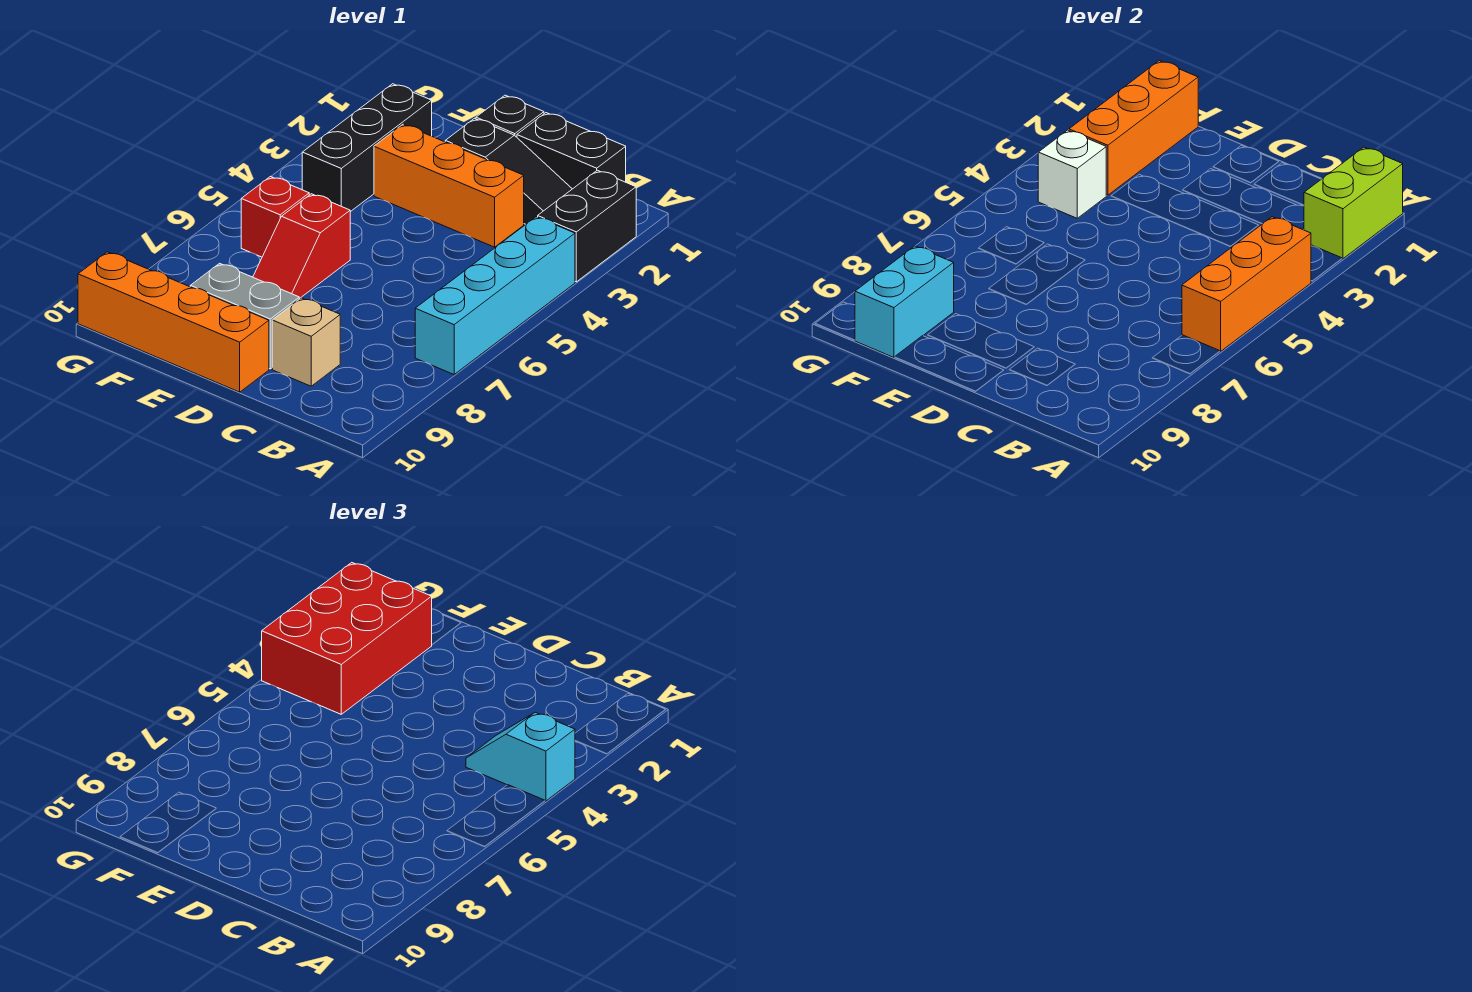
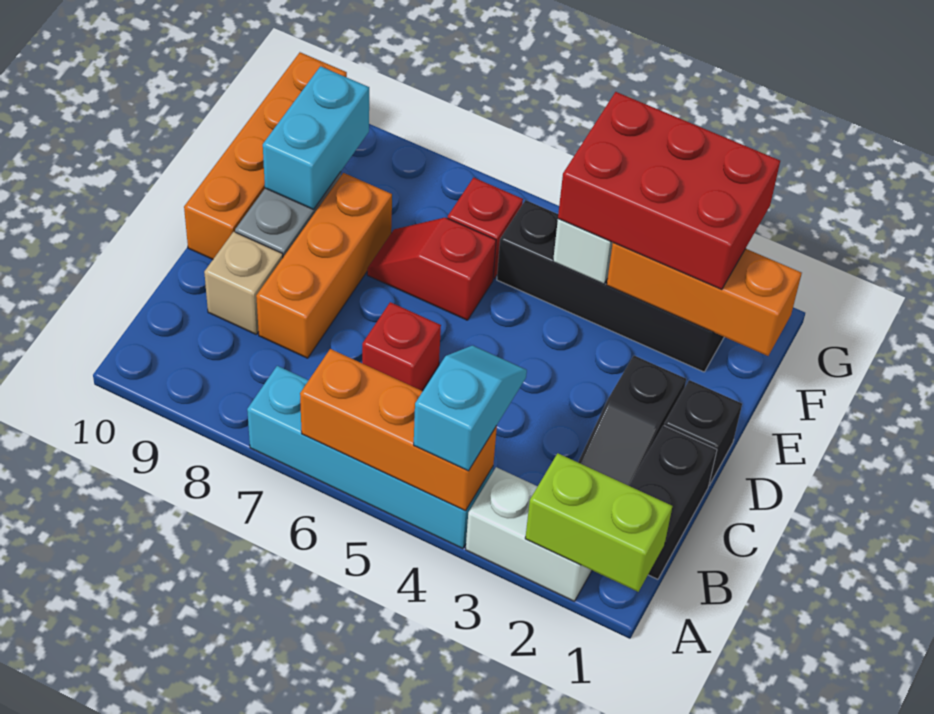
black 1x2 brick [538,170,636,282] -> white 1x2 brick [466,467,592,601]
orange 1x3 brick [374,124,524,247] -> orange 1x3 brick moved to [256,173,392,358]
none -> red 1x1 brick [362,302,441,391]
black 1x3 brick [302,84,432,212] -> black 1x4 brick [497,200,724,372]
cyan 1x2 brick [855,246,954,357] -> cyan 1x2 brick turned to [263,66,369,210]

